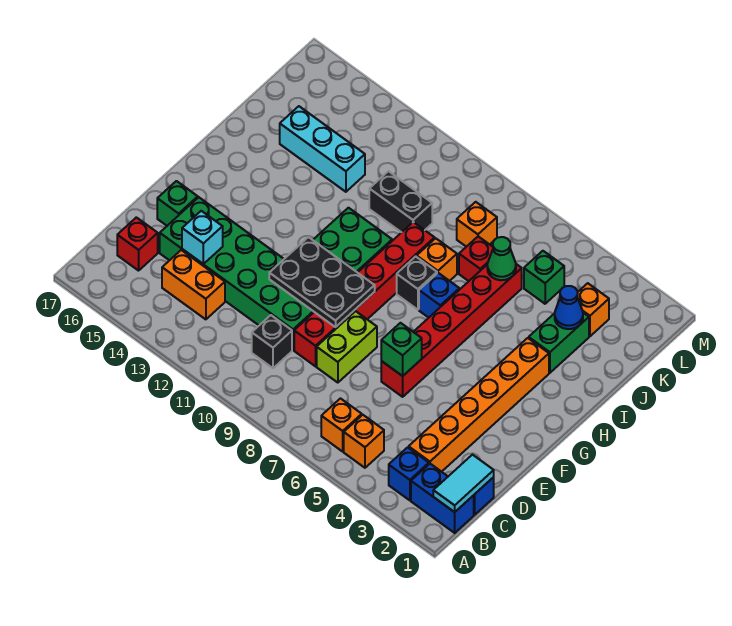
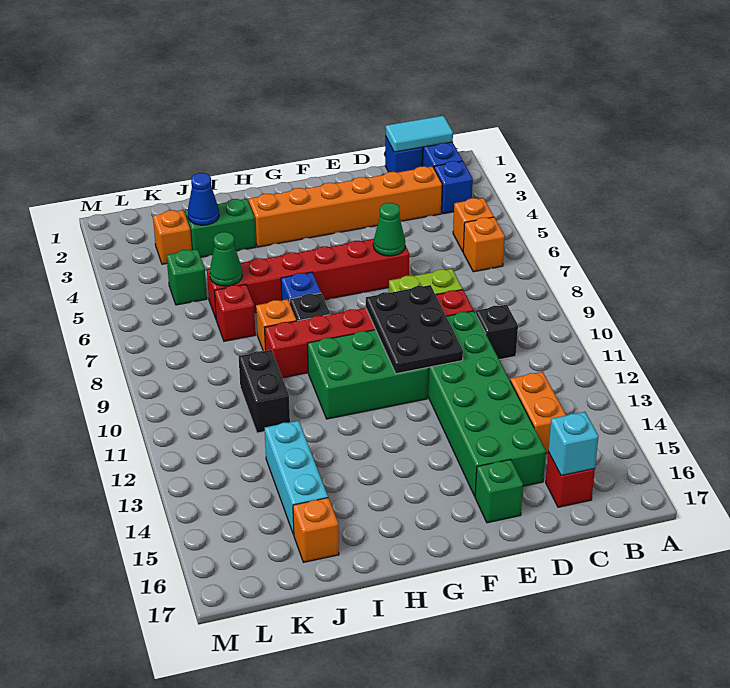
cyan 1x1 brick [182,211,223,264] -> cyan 1x1 brick moved to [548,412,599,476]
green 1x1 brick [381,323,422,376] -> green 1x1 cone [373,203,405,256]
orange 1x1 brick [457,202,497,247] -> orange 1x1 brick moved to [293,498,339,562]

